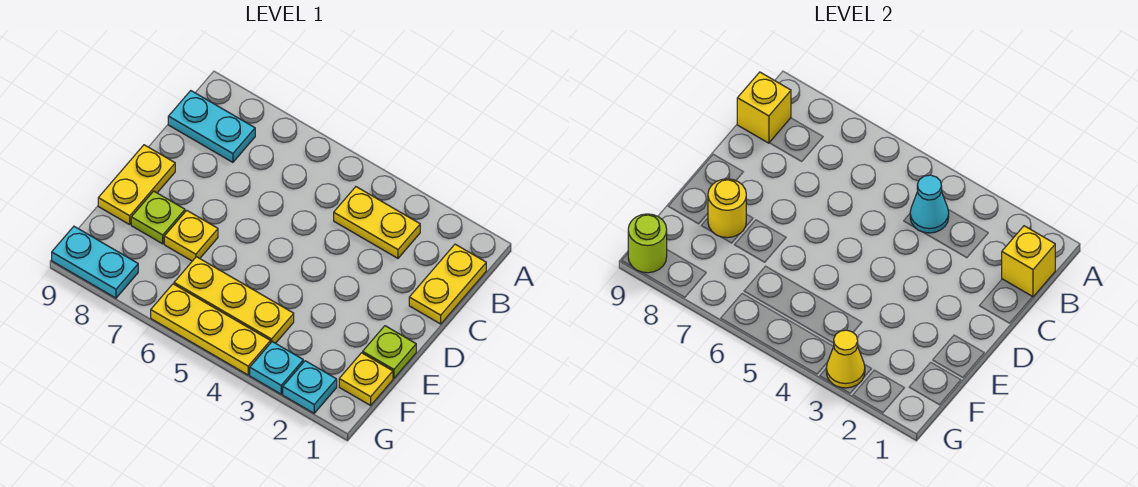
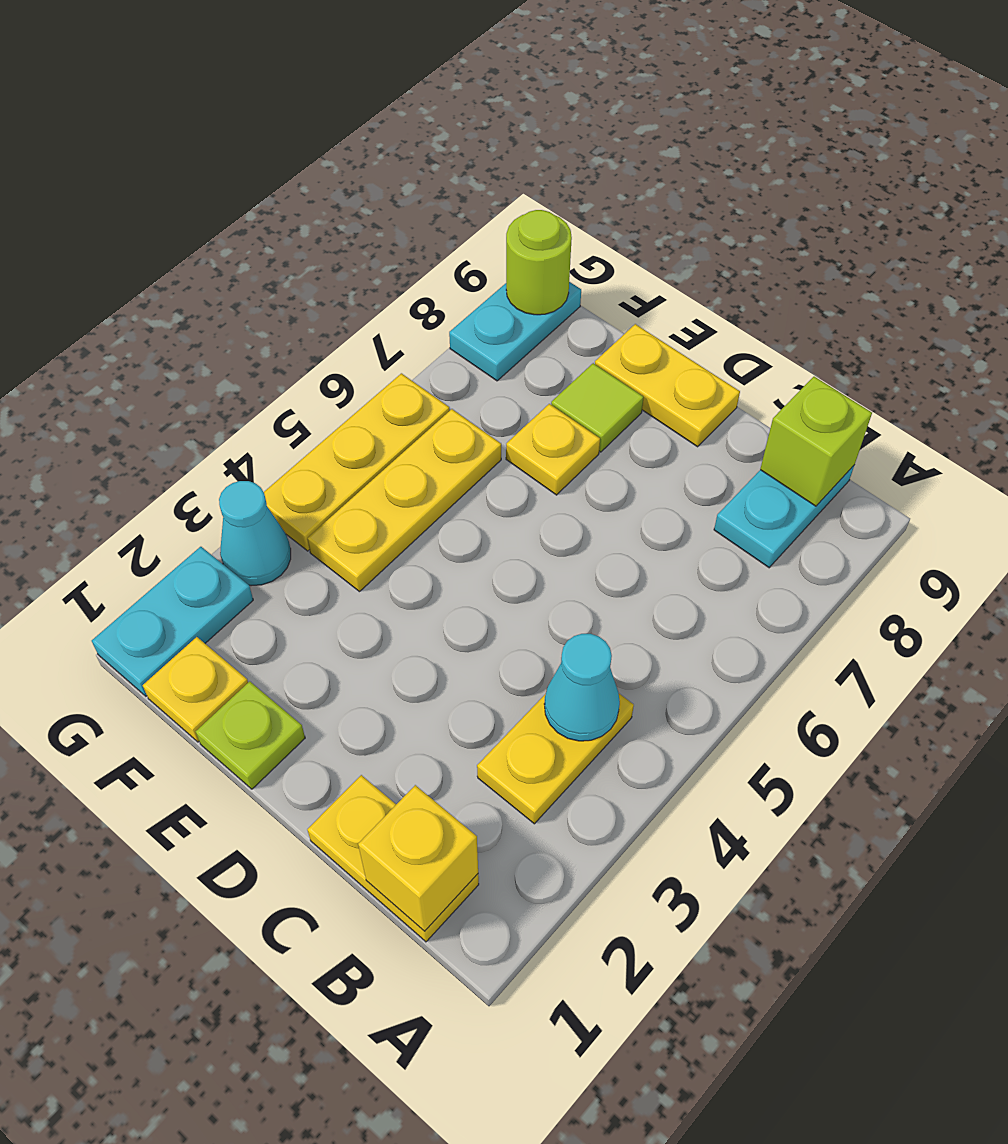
yellow 1x1 brick [737,72,791,143] -> lime 1x1 brick [760,377,872,506]
lime 1x1 plate [131,191,185,244] -> lime 1x1 tile [551,363,644,452]
yellow 1x1 round brick [708,179,746,238] -> none
cyan 1x1 plate [283,361,337,413] -> cyan 1x2 plate [92,547,253,696]
cyan 1x1 plate [250,342,303,394] -> cyan 1x1 cone [219,481,291,586]
yellow 1x1 cone [826,330,865,388] -> none

